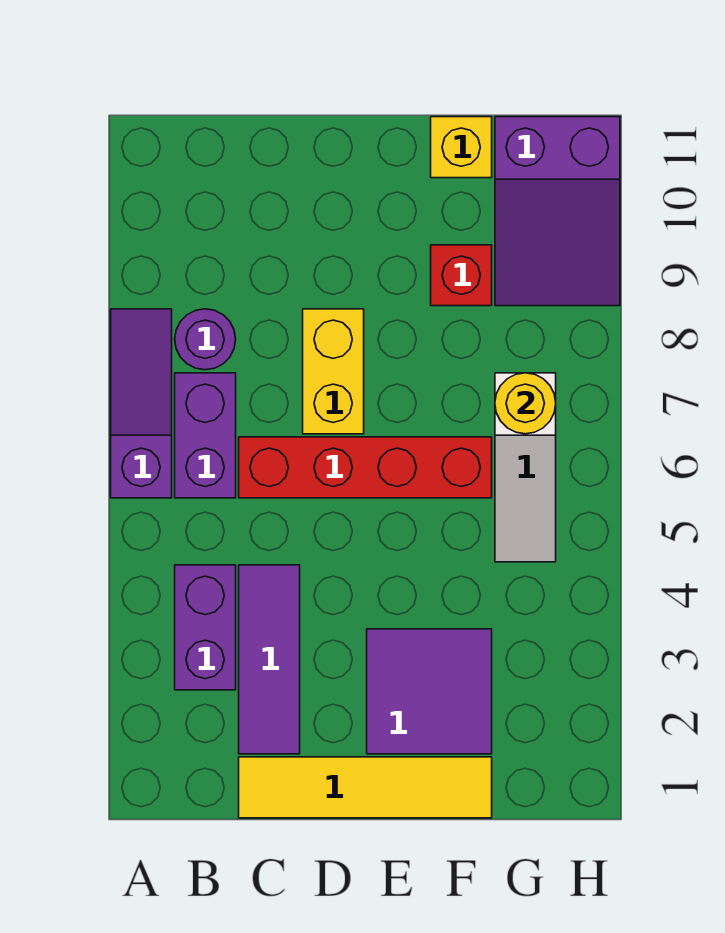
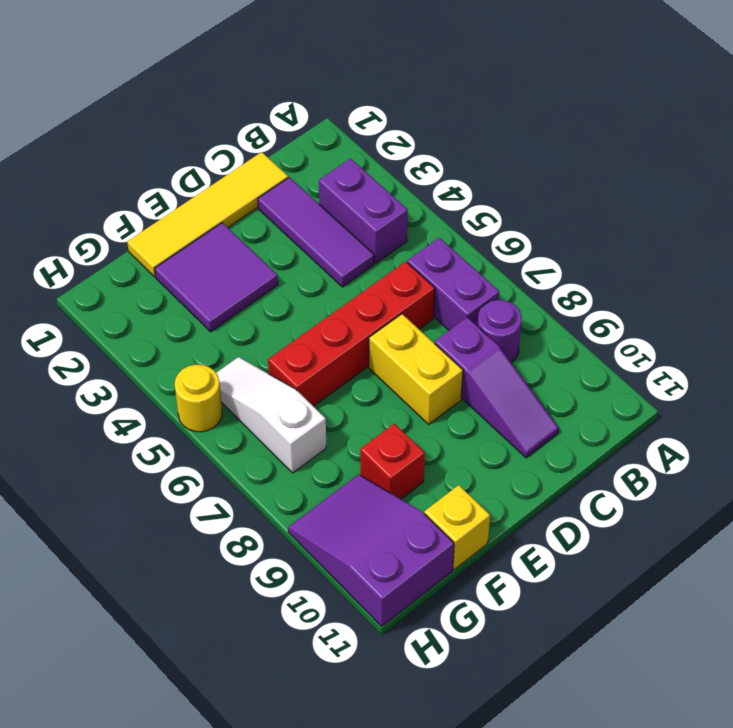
purple 1x3 slope [111,309,172,498] -> purple 1x3 slope moved to [435,317,559,458]
yellow 1x1 round brick [495,373,556,434] -> yellow 1x1 round brick moved to [175,365,222,432]

